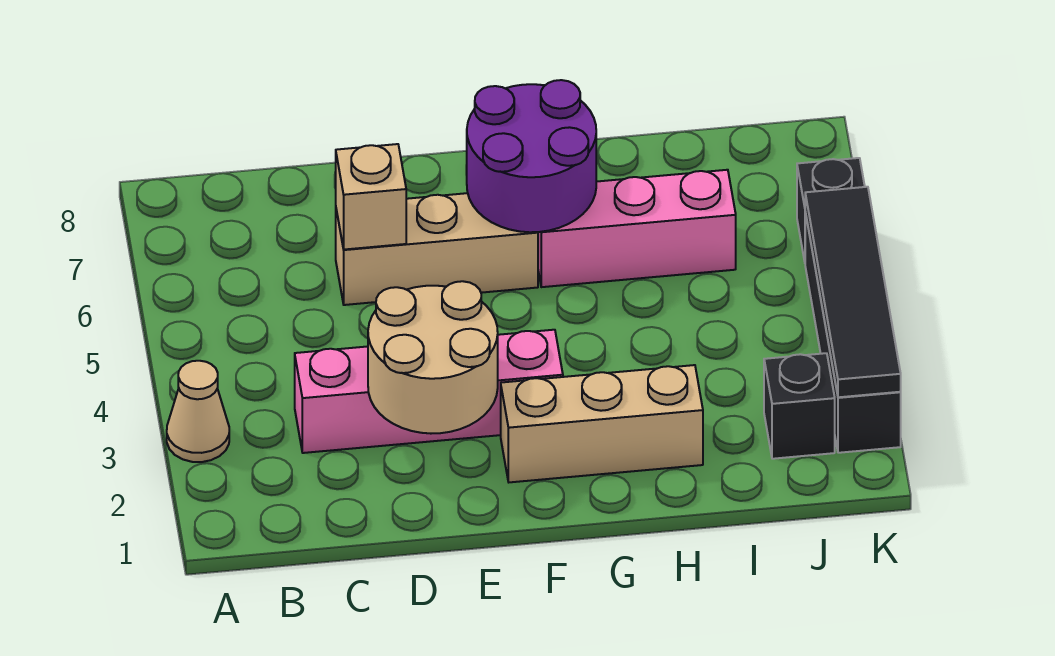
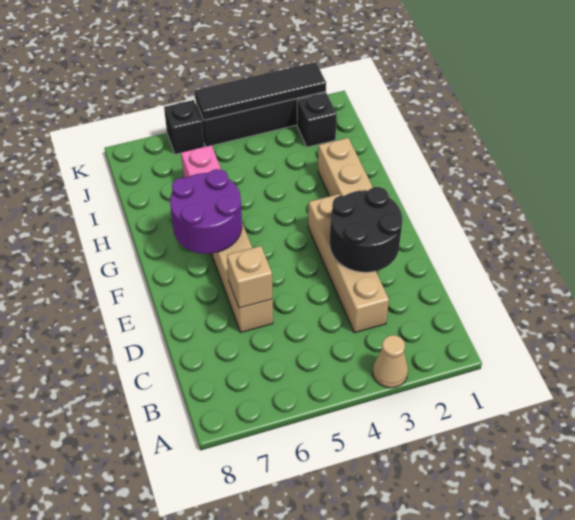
pink 1x4 brick [295,330,563,453] -> tan 1x4 brick [308,194,389,333]
tan 2x2 round brick [368,281,498,434] -> black 2x2 round brick [330,187,402,272]

